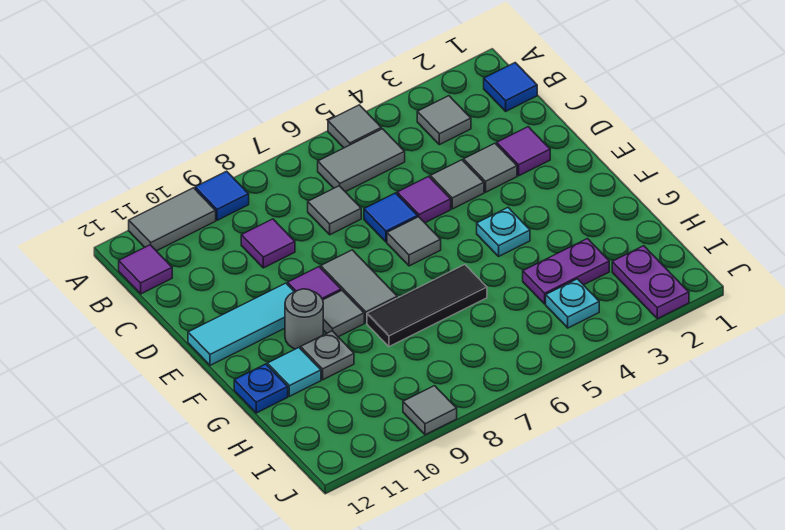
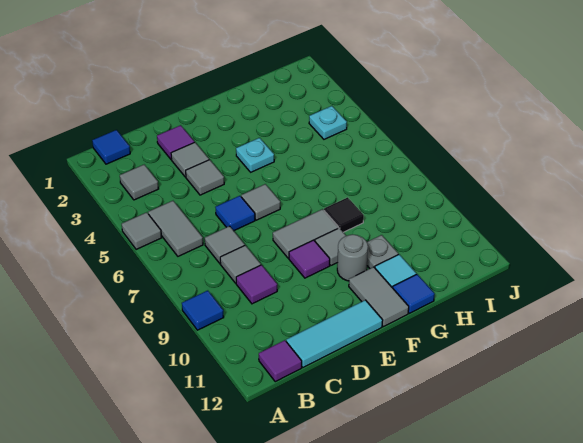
grey 1x2 tile [129,188,216,251] -> grey 1x2 tile moved to [349,267,409,327]
purple 1x1 tile [397,176,451,223] -> none
cyan 1x3 tile [188,283,294,365] -> cyan 1x3 tile turned to [286,300,383,367]
black 1x3 tile [367,265,487,347] -> black 1x1 tile [324,197,364,232]
blue 1x1 plate [234,364,288,413] -> blue 1x1 tile [393,274,435,313]
purple 1x2 plate [523,239,609,304] -> none
purple 1x2 plate [612,246,689,319] -> none
grey 1x1 tile [403,386,457,435] -> grey 1x1 tile moved to [220,245,261,283]

